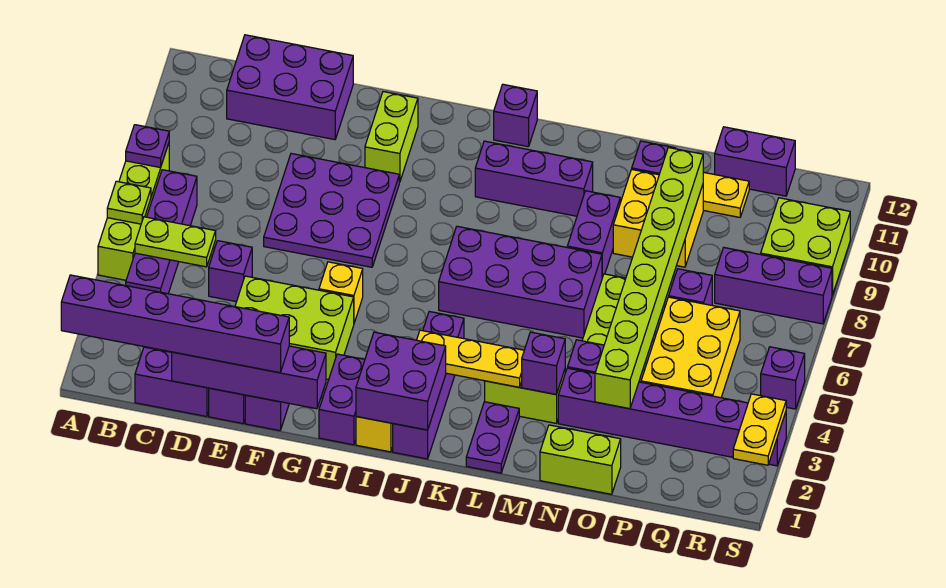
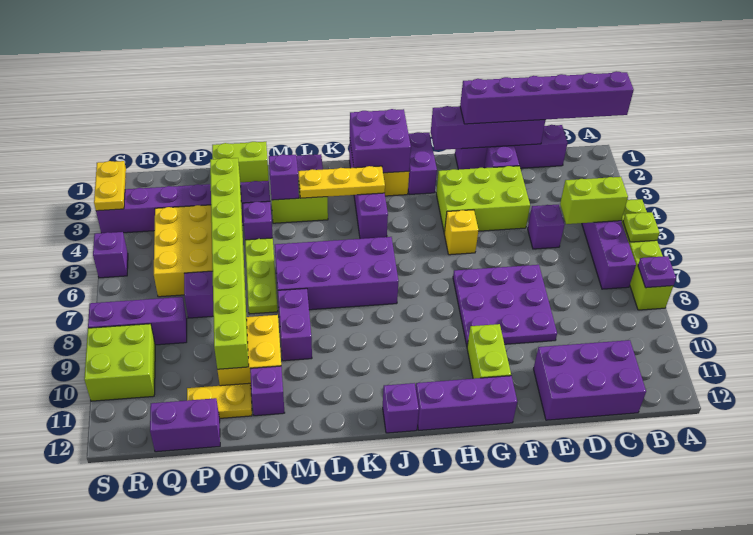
lime 1x2 plate [135,217,216,267] -> lime 1x2 brick [560,177,628,224]
purple 1x3 brick [475,141,593,216] -> purple 1x3 brick moved to [416,376,517,430]

